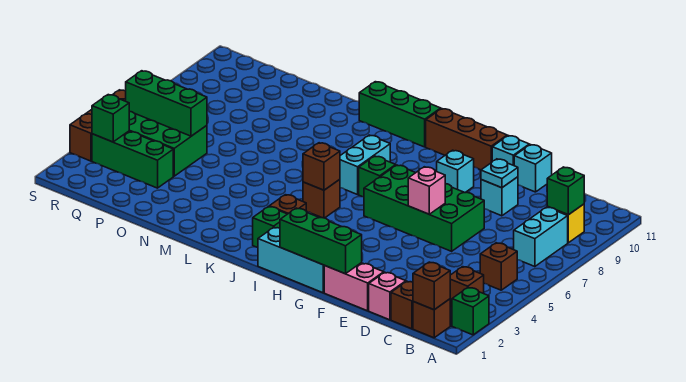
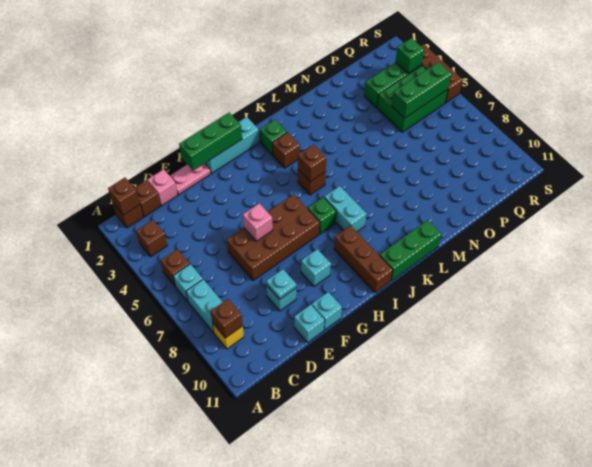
green 1x1 brick [452,288,489,335] -> none
none -> cyan 1x1 brick [173,264,203,301]
green 1x1 brick [547,167,584,215] -> brown 1x1 brick [210,299,243,338]
pink 1x2 brick [324,263,384,311] -> pink 1x2 plate [170,163,211,195]
green 2x4 brick [364,165,484,251] -> brown 2x4 brick [227,194,320,280]
brown 1x3 brick [426,109,507,170] -> brown 1x3 brick turned to [334,226,393,293]

